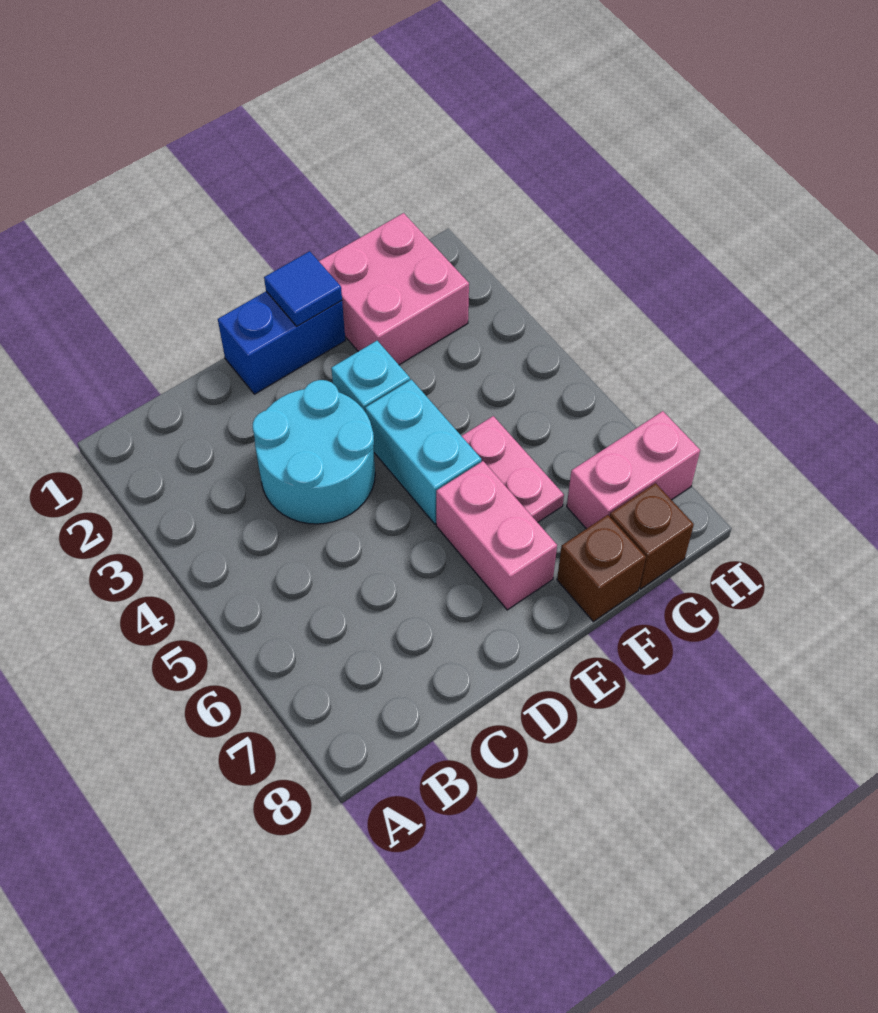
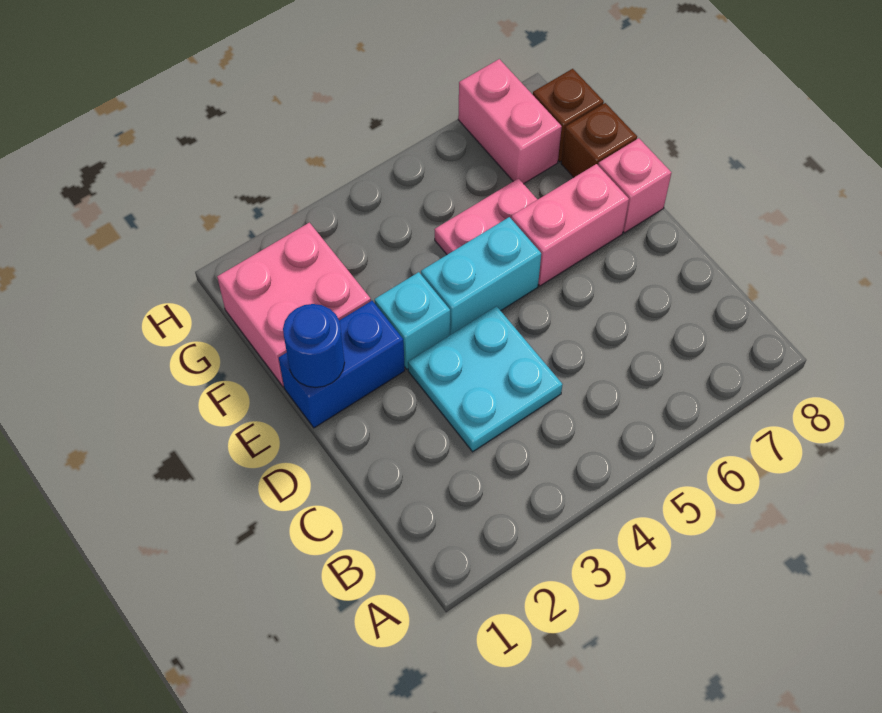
cyan 2x2 round brick [253,380,375,524] -> cyan 2x2 plate [408,306,563,452]
blue 1x2 brick [218,291,345,394] -> blue 1x2 brick turned to [279,301,405,428]
blue 1x1 tile [264,251,342,326] -> blue 1x1 round brick [283,304,345,388]
none -> pink 1x1 brick [598,138,671,233]

